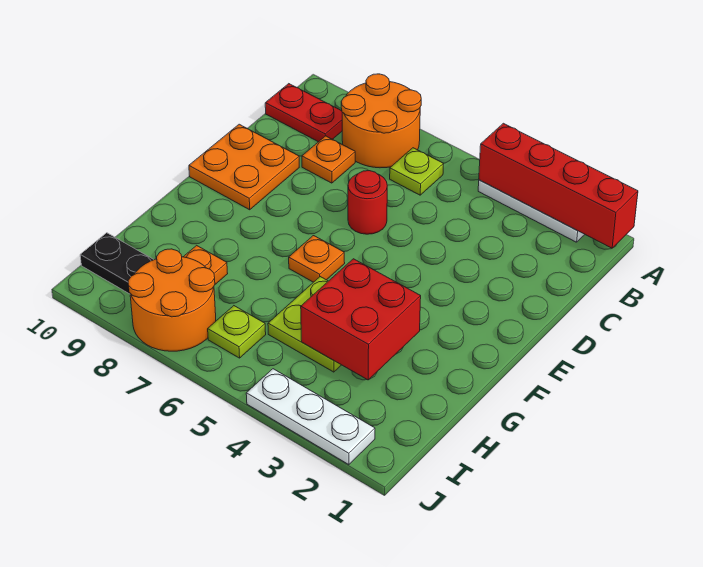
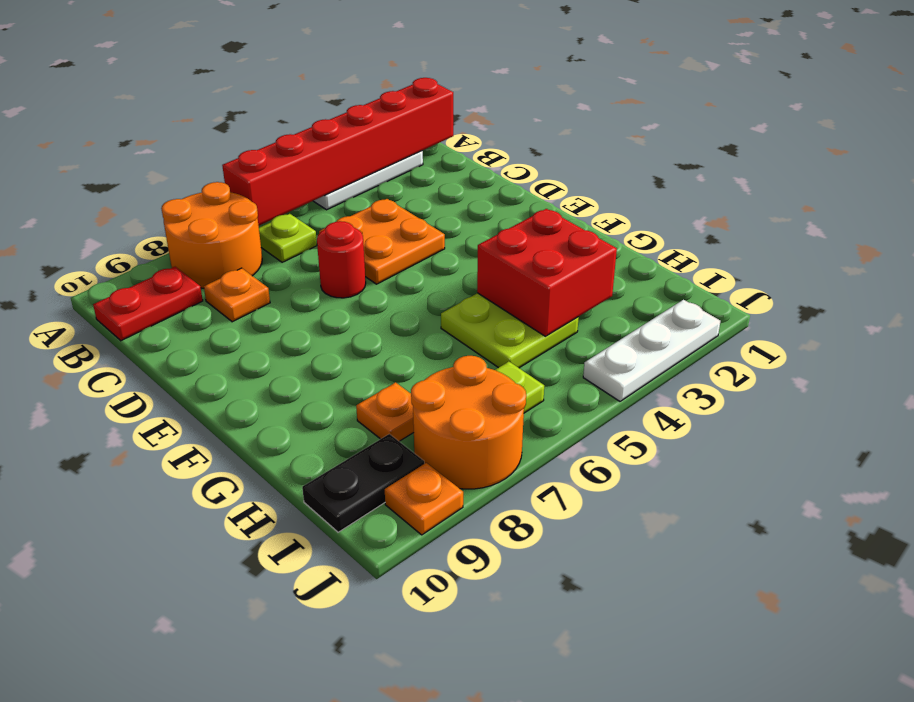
red 1x4 brick [479,123,638,248] -> red 1x6 brick [222,78,453,226]
orange 2x2 plate [189,124,299,210] -> orange 2x2 plate moved to [319,199,445,284]
orange 1x1 plate [289,236,345,282] -> orange 1x1 plate moved to [385,463,463,535]

